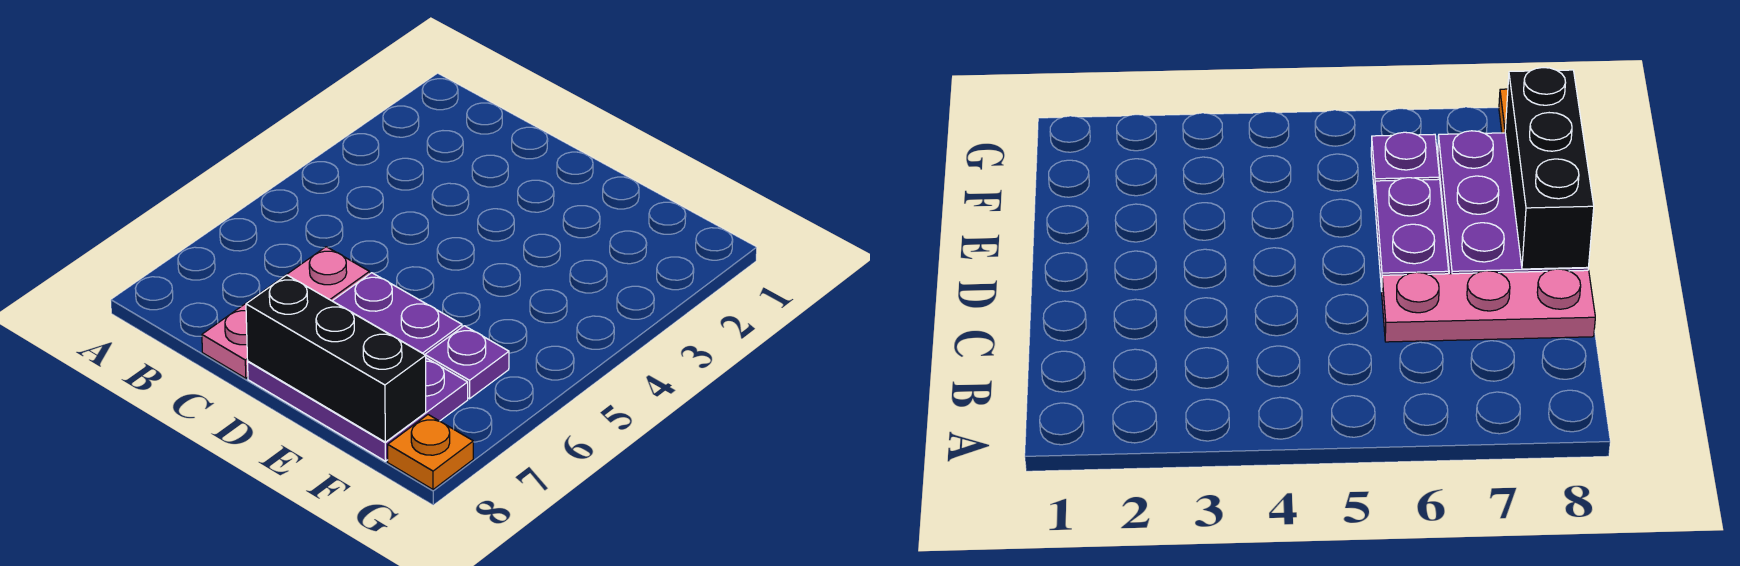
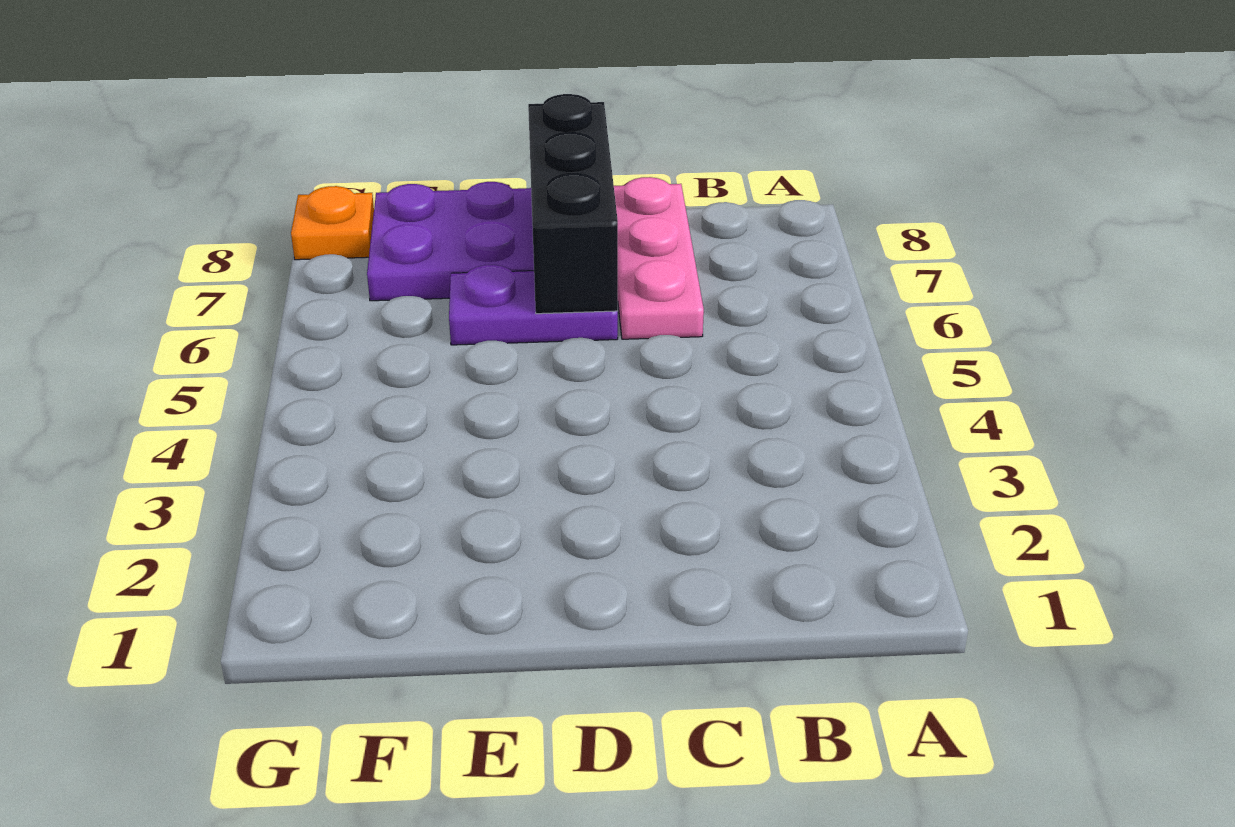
black 1x3 brick [246,275,426,442] -> black 1x3 brick turned to [528,94,618,314]
purple 1x1 plate [425,326,509,399] -> none

